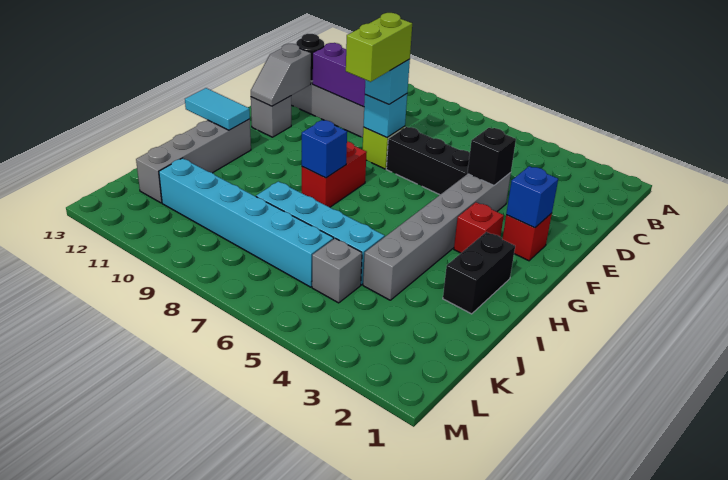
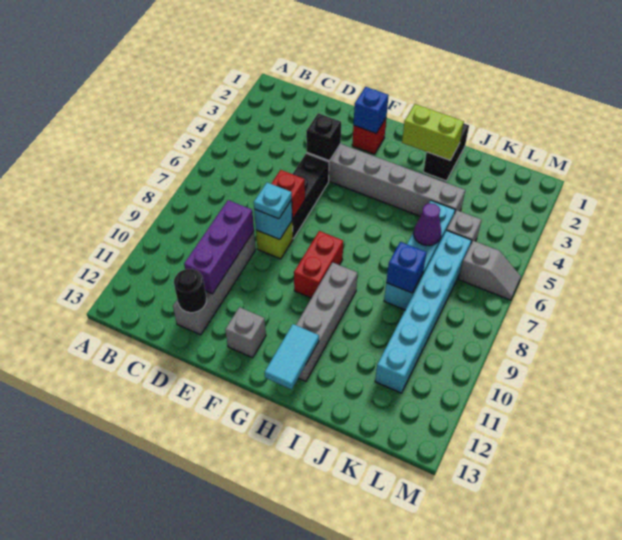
cyan 1x1 brick [365,59,410,104] -> cyan 1x1 plate [254,183,292,219]
lime 1x2 brick [346,13,412,82] -> lime 1x2 brick moved to [402,104,464,160]
grey 1x2 slope [251,44,311,106] -> grey 1x2 slope moved to [459,241,521,300]
red 1x1 brick [454,202,504,253] -> red 1x1 brick moved to [271,170,305,219]
red 1x2 brick [302,141,367,207] -> red 1x2 brick turned to [294,231,343,298]
black 1x2 brick [443,232,515,314] -> black 1x2 brick turned to [424,124,469,181]
blue 1x1 brick [302,120,347,178] -> blue 1x1 brick moved to [386,242,427,293]
grey 1x4 brick [136,119,251,203] -> grey 1x4 brick turned to [296,262,357,381]
none -> purple 1x1 cone [414,203,441,246]

